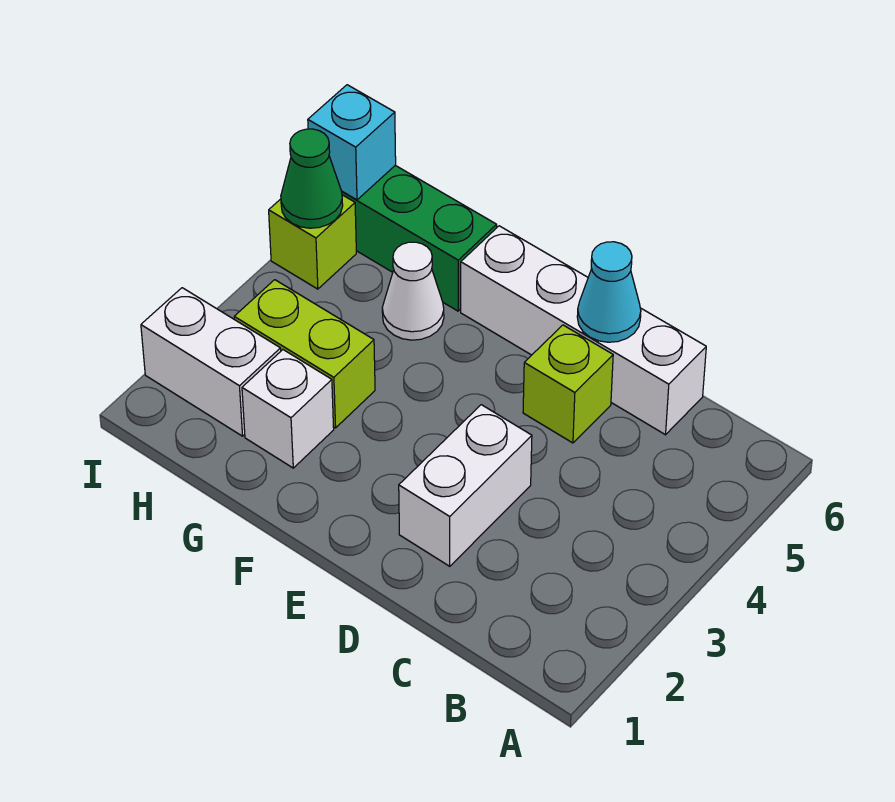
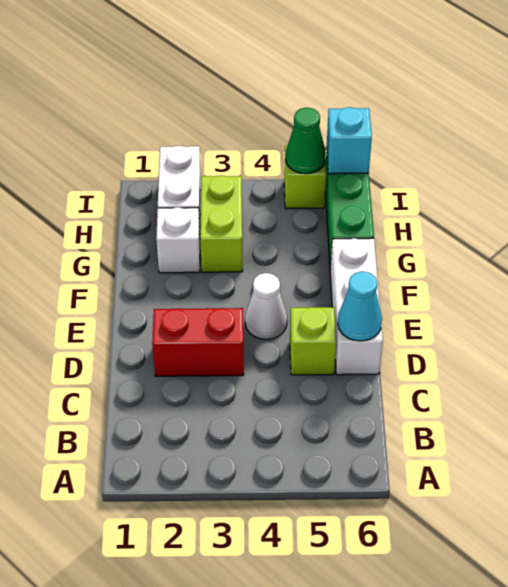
white 1x4 brick [461,226,706,435] -> white 1x3 brick [330,238,383,375]
white 1x2 brick [399,405,532,566] -> red 1x2 brick [152,308,244,376]
white 1x1 cone [382,242,444,340] -> white 1x1 cone moved to [245,273,287,339]

